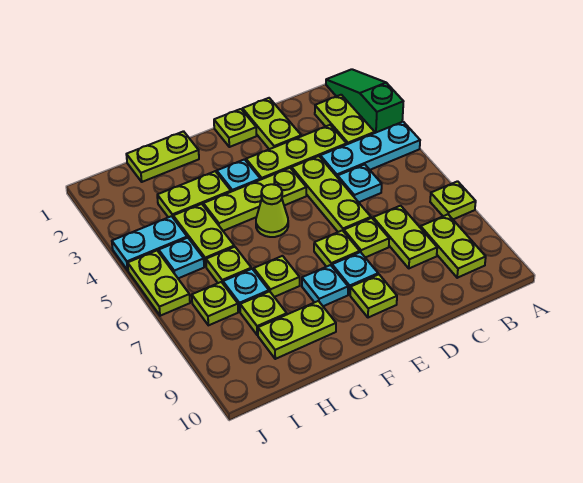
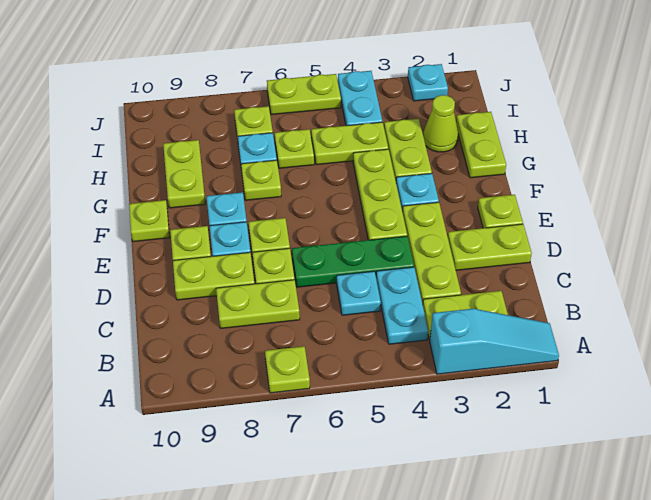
green 1x3 slope [326,69,403,133] -> cyan 1x3 slope [430,309,559,374]
cyan 1x3 plate [320,122,420,178] -> cyan 1x2 plate [376,267,428,344]
lime 1x2 plate [421,214,486,278] -> lime 1x2 plate moved to [173,252,254,300]
lime 1x3 plate [292,156,371,232] -> green 1x3 plate [292,236,414,287]
lime 1x1 cone [256,184,288,237] -> lime 1x1 cone moved to [423,95,458,152]
lime 1x1 plate [240,291,287,335] -> lime 1x1 plate moved to [129,200,170,242]
cyan 1x1 plate [159,238,204,278] -> cyan 1x1 plate moved to [408,64,448,101]

